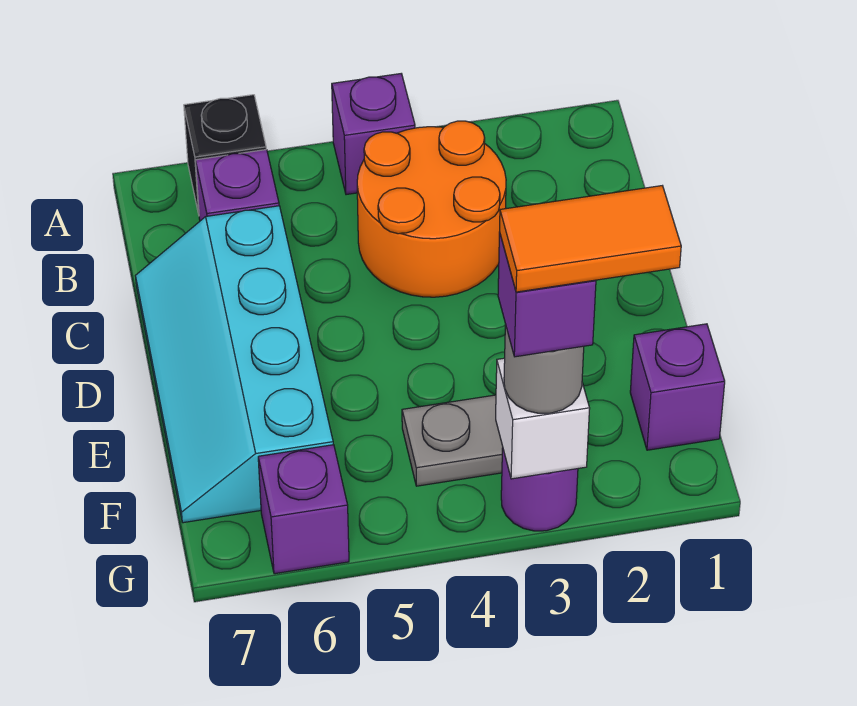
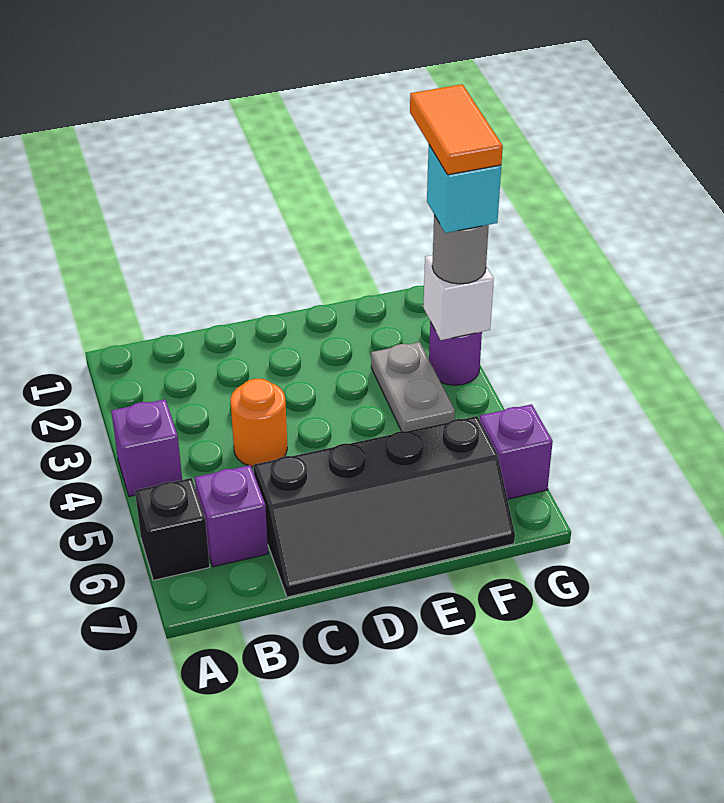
orange 2x2 round brick [357,121,506,297] -> orange 1x1 round brick [230,379,287,467]
cyan 2x4 slope [135,206,333,523] -> black 2x4 slope [254,416,515,597]
purple 1x1 brick [630,324,725,450] -> none
purple 1x1 brick [498,232,596,357] -> cyan 1x1 brick [427,145,501,233]

